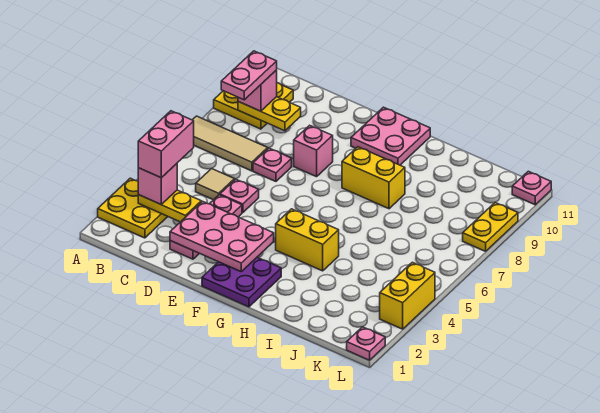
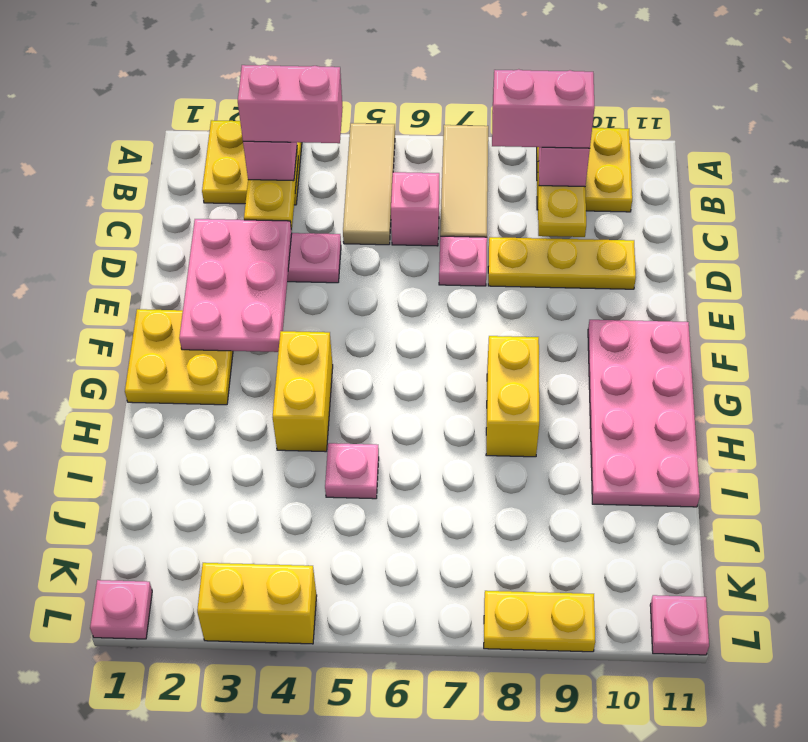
pink 1x2 plate [221,51,277,100] -> pink 1x2 brick [492,69,595,148]
tan 1x1 tile [196,169,235,200] -> tan 1x3 tile [343,123,395,245]
pink 1x1 plate [220,179,259,213] -> pink 1x1 plate moved to [325,443,379,499]
none -> yellow 1x3 plate [488,237,636,289]
pink 1x1 brick [294,125,333,177] -> pink 1x1 brick moved to [391,172,439,246]
purple 2x2 plate [202,257,281,307] -> yellow 2x2 plate [125,309,233,405]
pink 2x2 plate [351,107,430,165] -> pink 2x4 plate [588,320,700,507]

